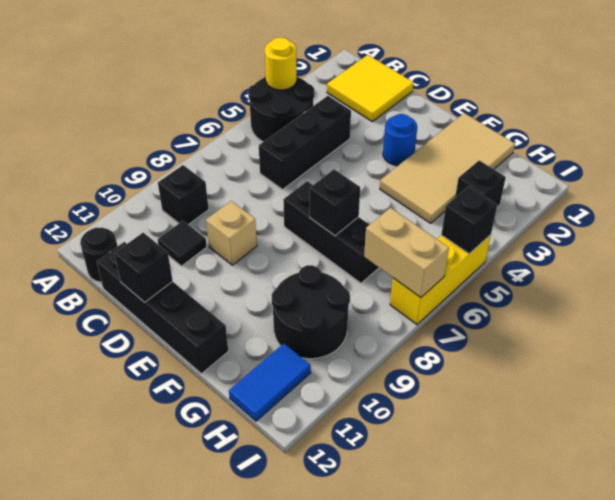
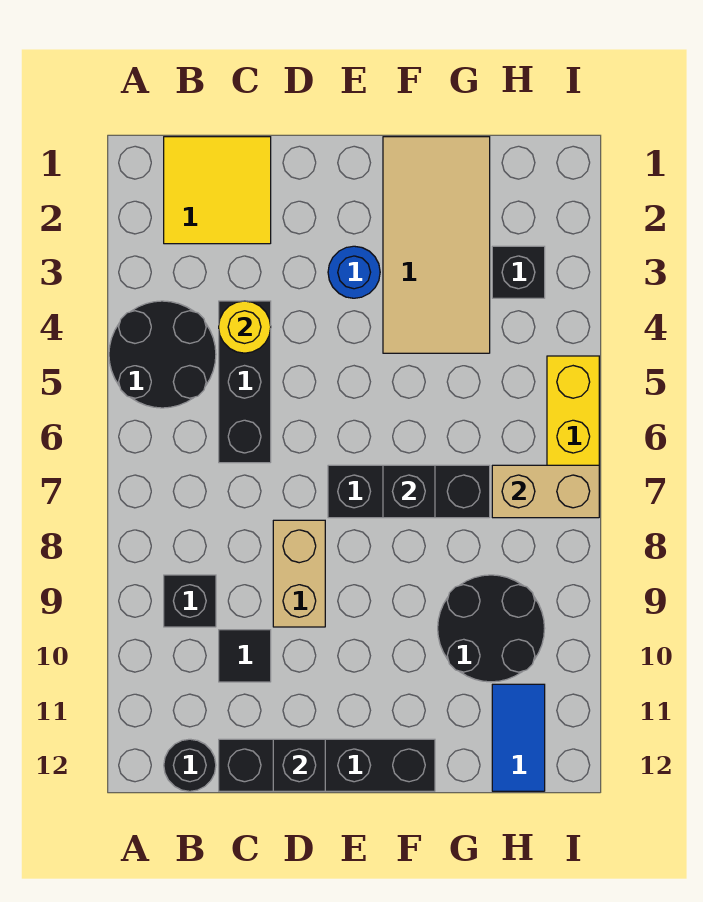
yellow 1x1 round brick [265,38,297,90] -> yellow 1x1 round brick moved to [219,301,271,353]
tan 1x1 brick [206,201,257,265] -> tan 1x2 brick [273,520,325,627]
black 1x1 brick [441,187,497,254] -> none

